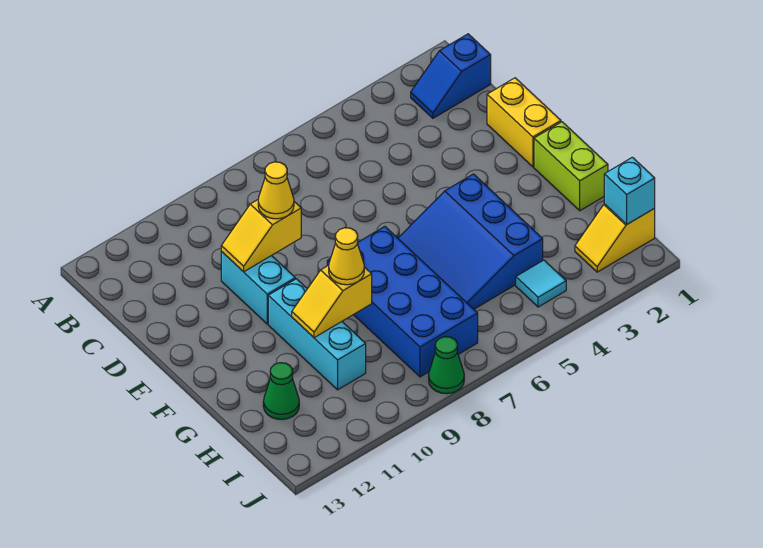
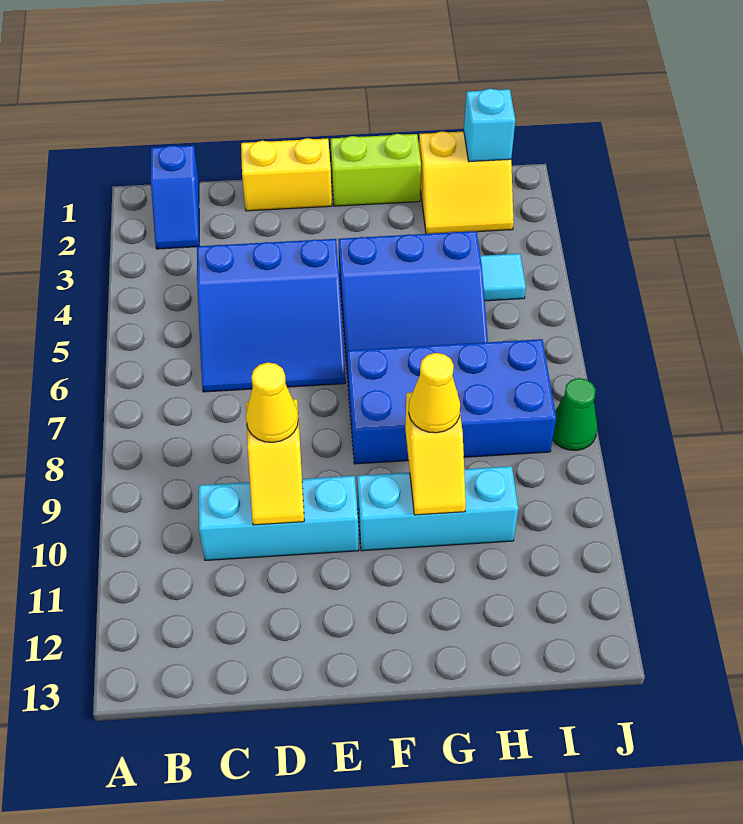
none -> blue 3x3 slope [197,239,346,392]
cyan 1x2 brick [221,252,295,324] -> cyan 1x3 brick [199,476,359,560]
green 1x1 cone [263,363,299,420] -> none
yellow 1x2 slope [575,204,655,272] -> yellow 2x2 slope [419,131,514,234]

